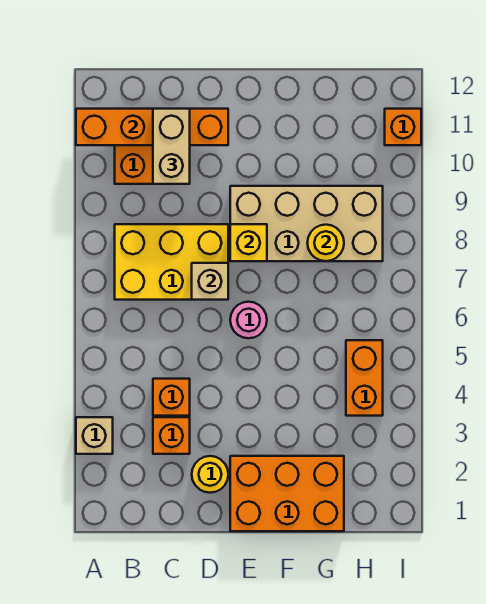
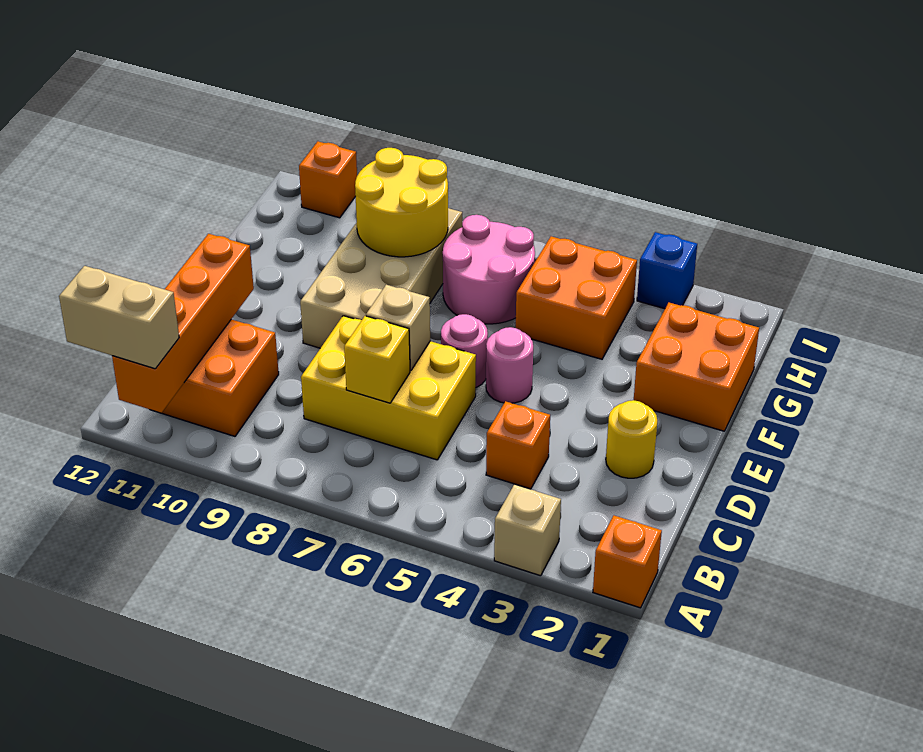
yellow 2x3 brick [115,224,228,300] -> yellow 2x3 brick turned to [301,316,476,460]
orange 1x1 brick [153,417,190,454] -> orange 1x1 brick moved to [593,516,662,608]
tan 1x2 brick [153,109,190,184] -> tan 1x2 brick moved to [59,266,179,369]
orange 2x3 brick [230,456,344,531] -> orange 2x2 brick [634,303,759,431]
none -> pink 1x1 round brick [486,327,533,403]
yellow 1x1 brick [230,224,267,261] -> yellow 1x1 brick moved to [344,316,410,403]
none -> pink 2x2 round brick [443,215,535,324]
yellow 1x1 round brick [307,225,344,261] -> yellow 2x2 round brick [355,148,448,257]
orange 1x2 brick [346,340,383,416] -> orange 2x2 brick [516,236,637,359]
none -> blue 1x1 brick [637,232,697,309]

